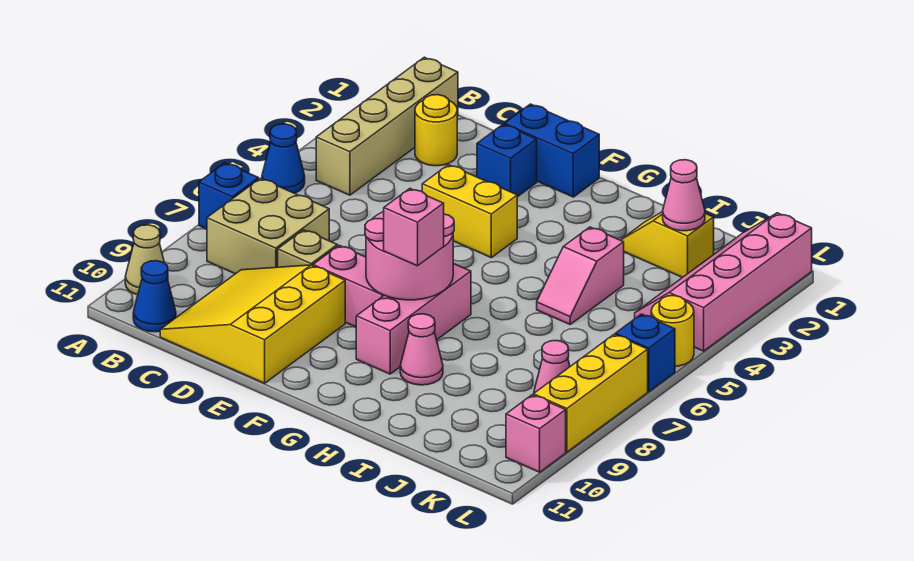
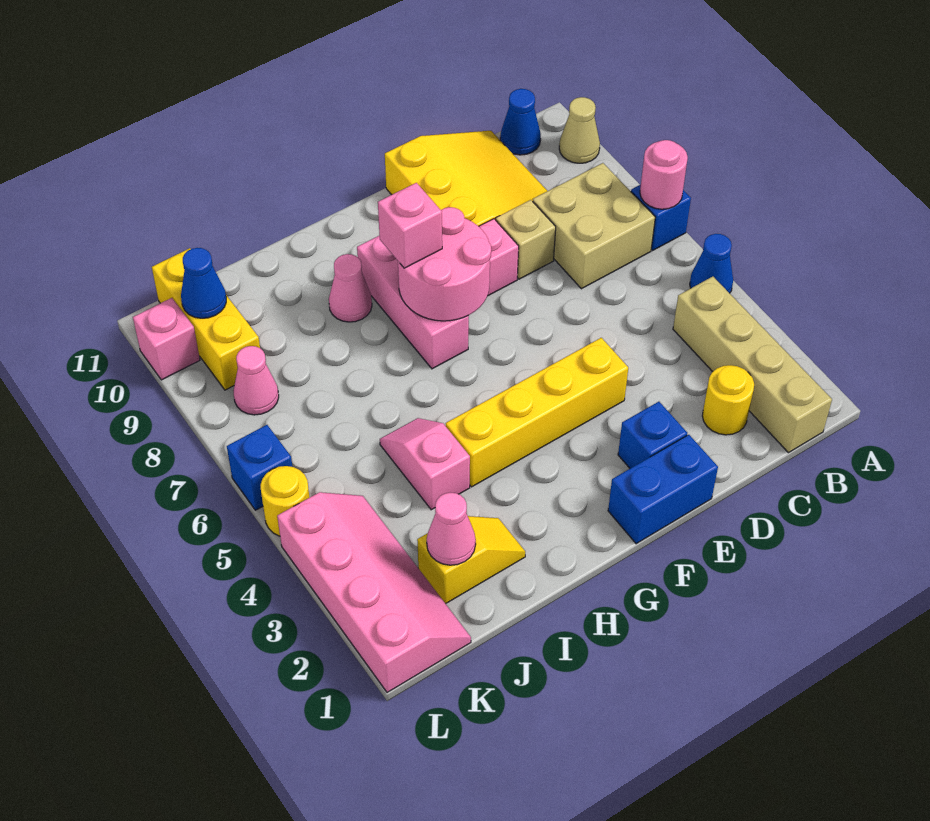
none -> pink 1x1 round brick [640,140,688,209]
yellow 1x2 brick [422,165,517,258] -> yellow 1x4 brick [446,338,628,487]
none -> blue 1x1 cone [181,248,226,318]
yellow 1x3 brick [533,334,648,452] -> yellow 1x3 brick moved to [152,248,260,390]

